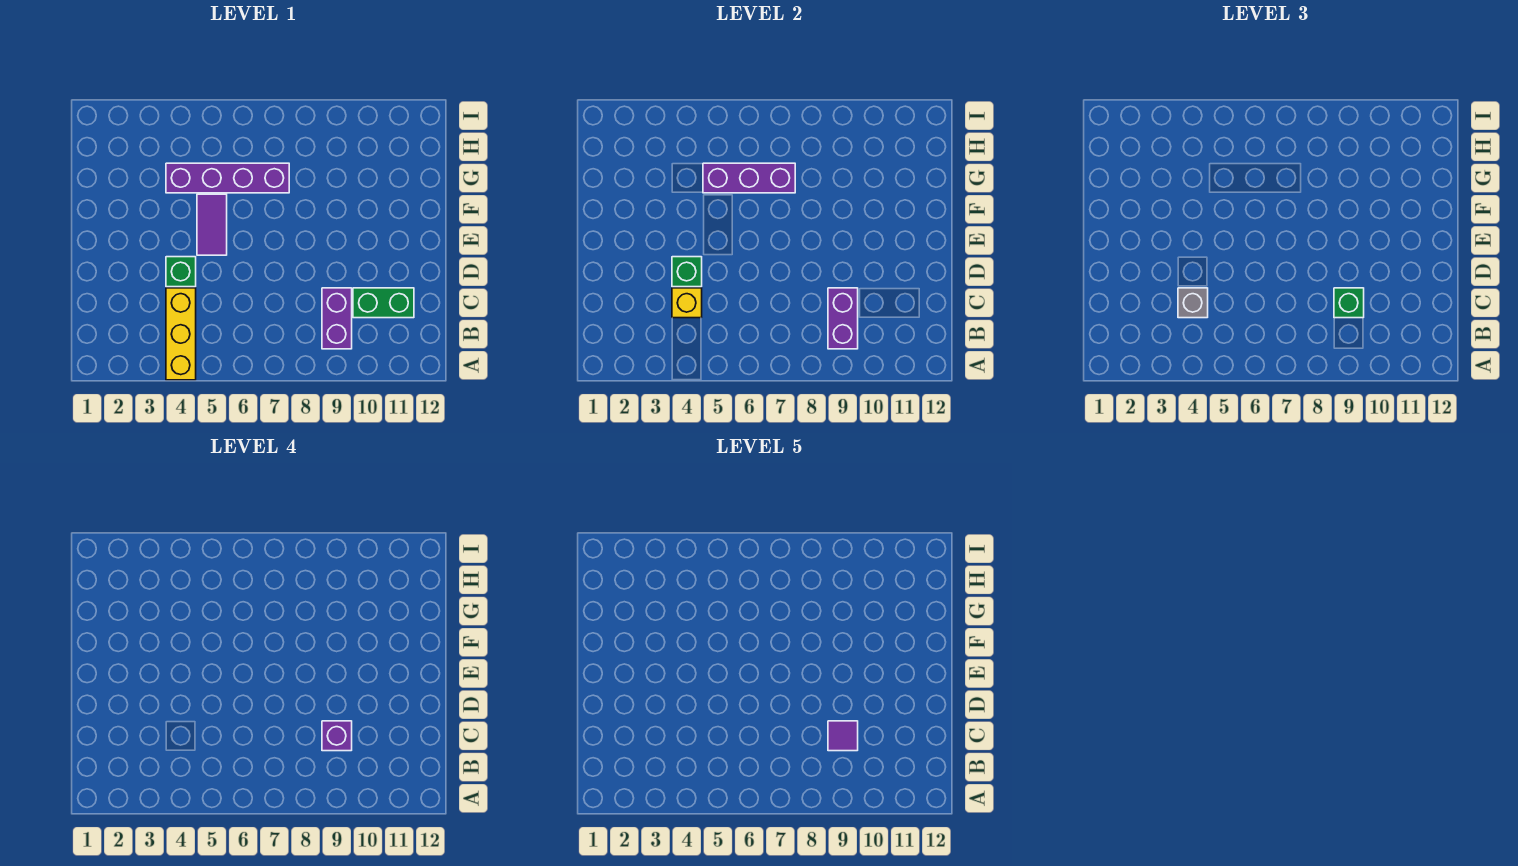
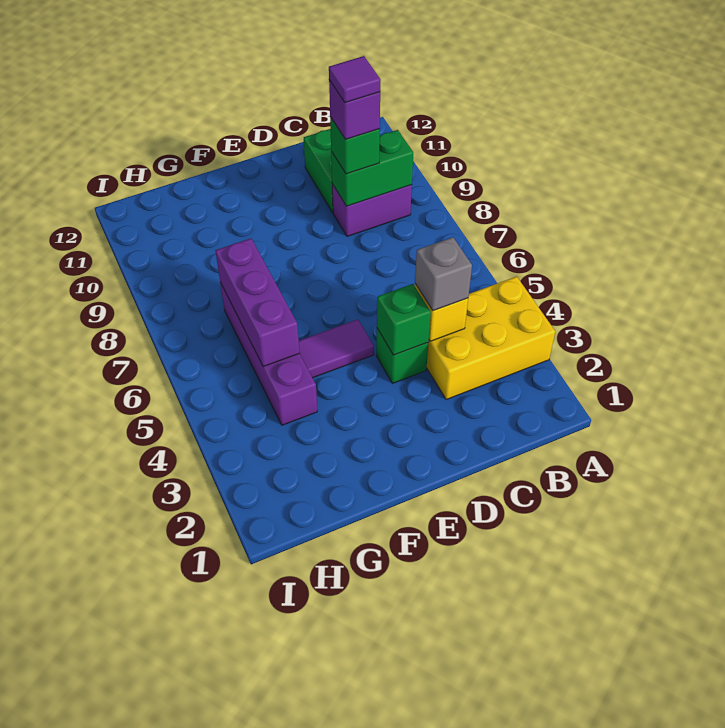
yellow 1x3 brick [166,288,196,380] -> yellow 2x3 brick [427,276,555,400]
purple 1x2 brick [828,288,858,349] -> green 1x2 brick [331,130,413,206]

